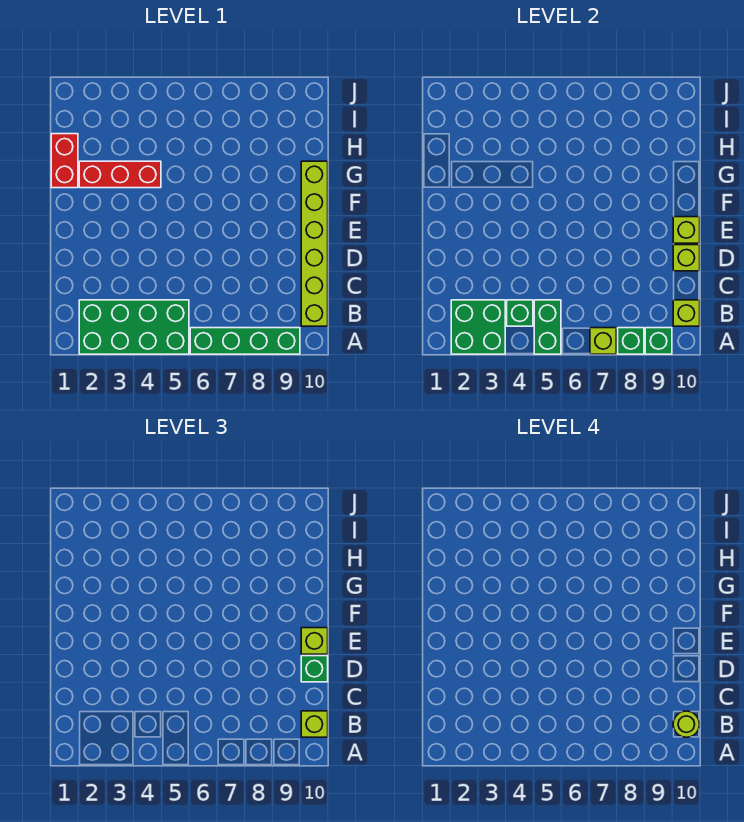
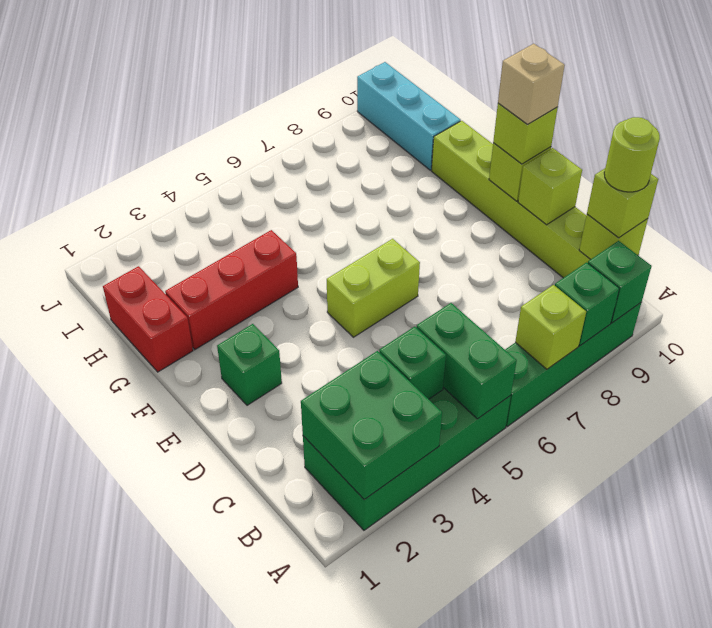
green 1x1 brick [301,656,328,682] -> green 1x1 brick moved to [217,324,282,405]
none -> lime 1x2 brick [327,239,420,337]
none -> tan 1x1 brick [498,44,565,124]
none -> cyan 1x3 brick [357,62,461,170]

